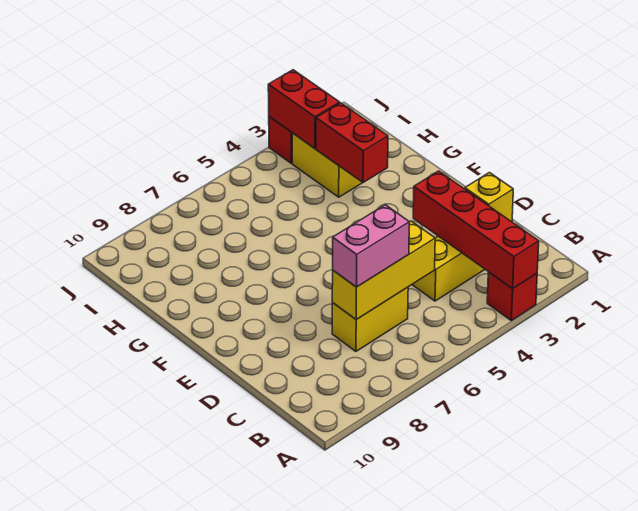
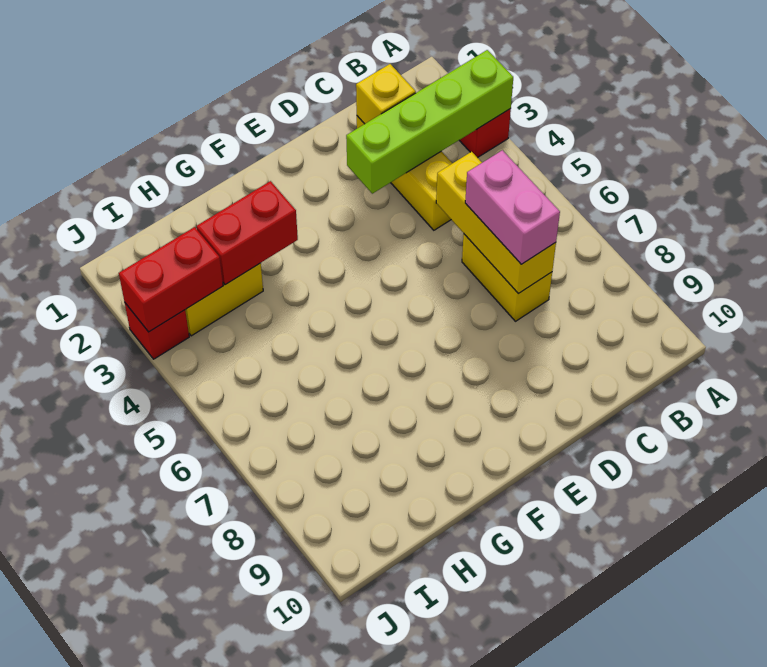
red 1x4 brick [413,171,539,289] -> lime 1x4 brick [346,50,513,194]

